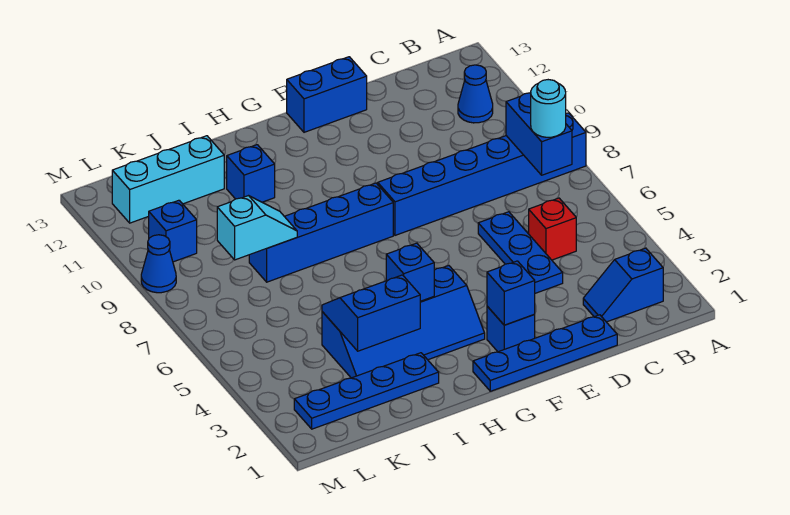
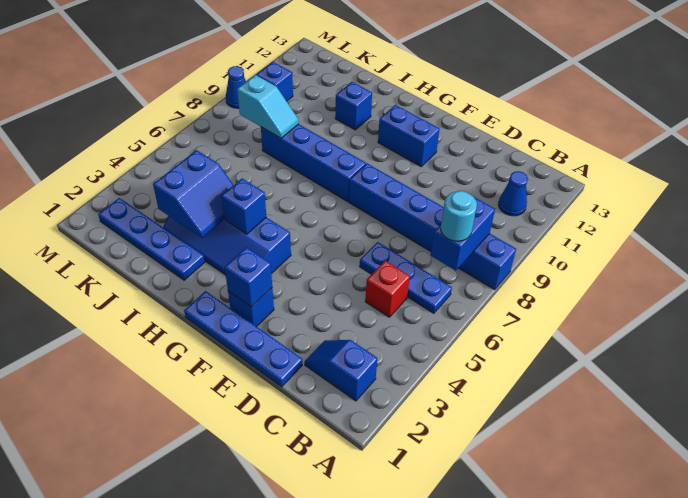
blue 1x3 plate [478,212,563,293] -> blue 1x3 plate turned to [360,242,452,313]
blue 1x2 brick [287,57,367,132] -> blue 1x2 brick moved to [378,105,439,166]
blue 2x2 slope [322,275,420,351] -> blue 2x2 slope turned to [153,150,233,238]
cyan 1x3 brick [112,136,224,223] -> none

